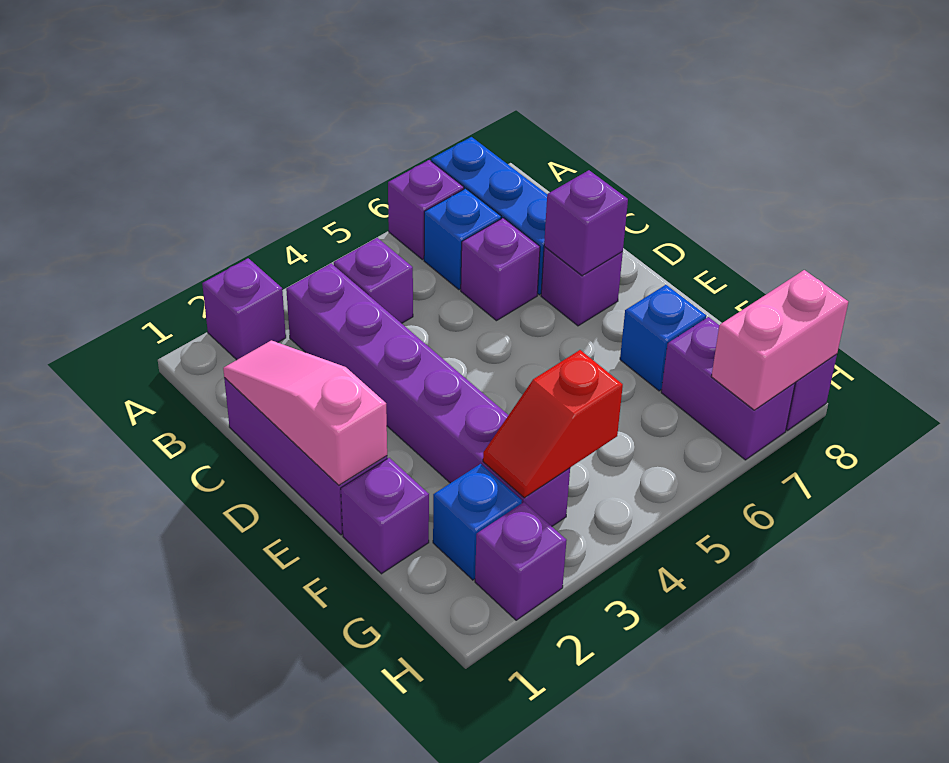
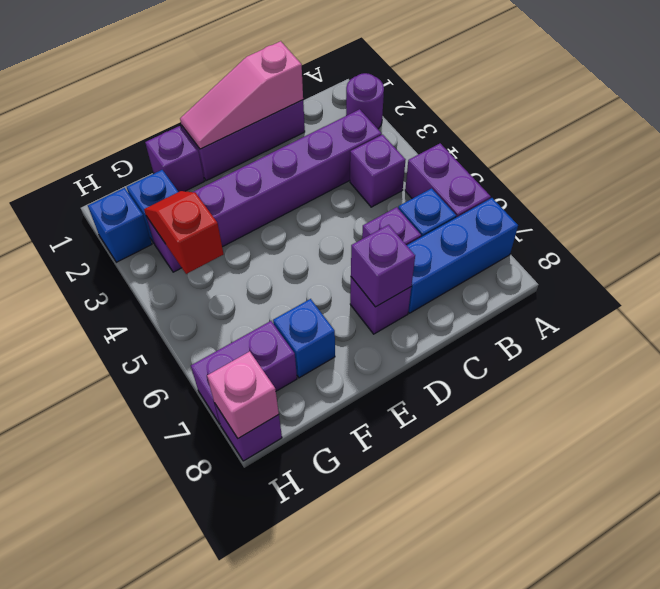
purple 1x1 brick [202,258,286,360] -> purple 1x1 round brick [346,73,384,129]
purple 1x1 brick [388,160,464,260] -> purple 1x2 brick [405,143,491,217]
pink 1x3 slope [223,340,387,485] -> pink 1x3 slope turned to [180,41,303,149]
purple 1x1 brick [475,502,567,620] -> blue 1x1 brick [88,188,152,262]
pink 1x2 brick [711,270,848,410] -> pink 1x1 brick [207,351,279,438]

